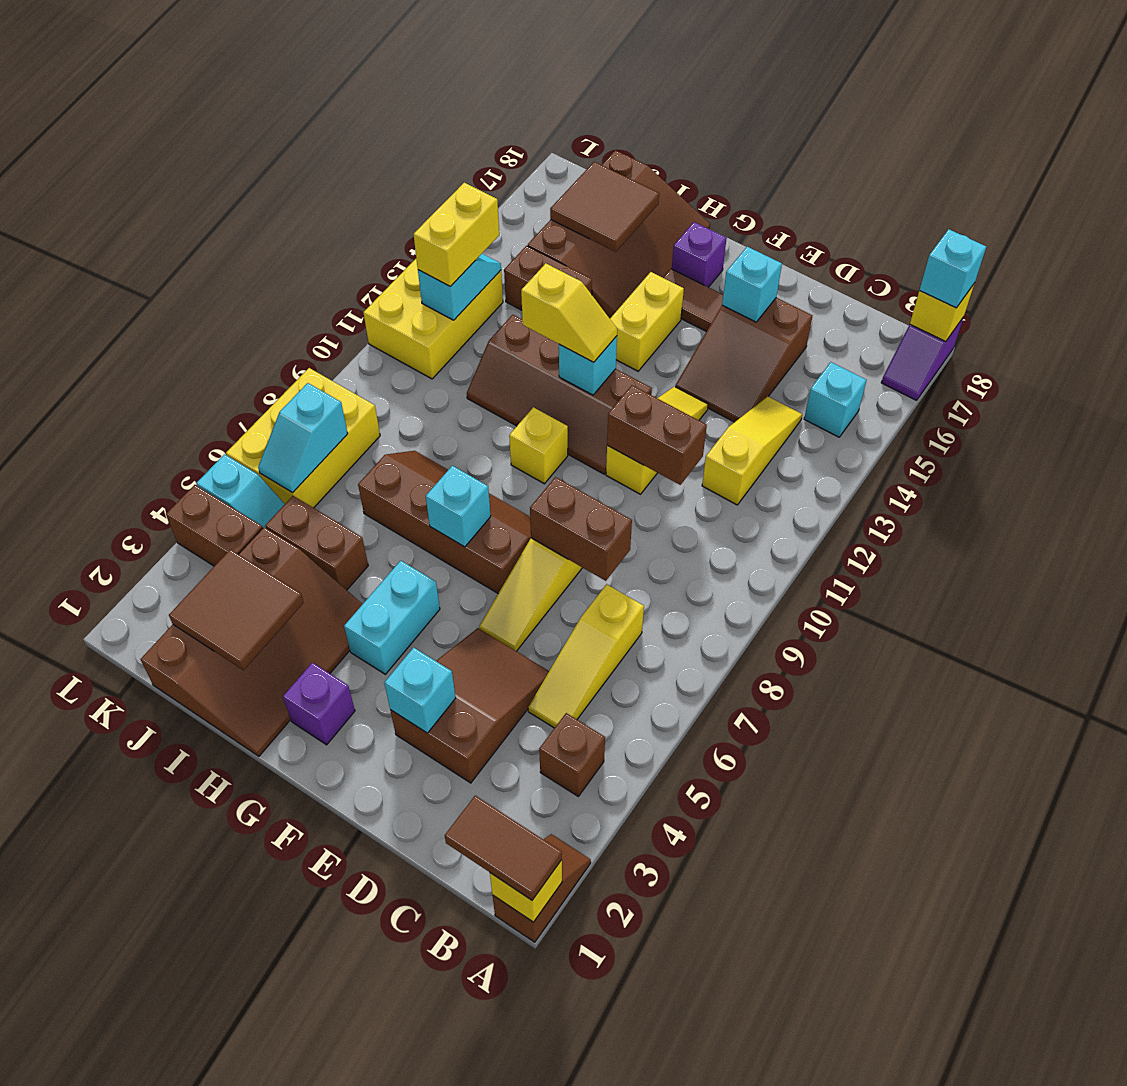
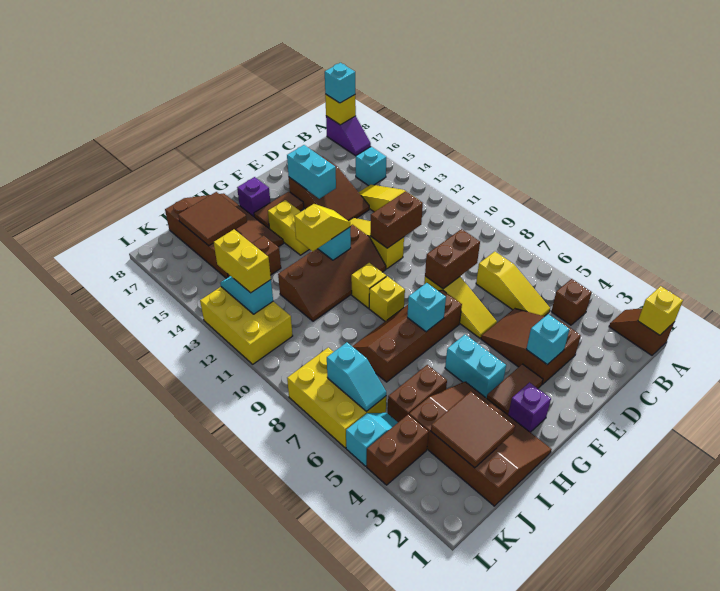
brown 1x2 tile [445,796,562,900] -> brown 1x2 tile moved to [487,364,543,415]
cyan 1x1 brick [722,247,782,322] -> cyan 1x2 brick [287,145,336,199]
none -> yellow 1x1 brick [369,276,405,321]

